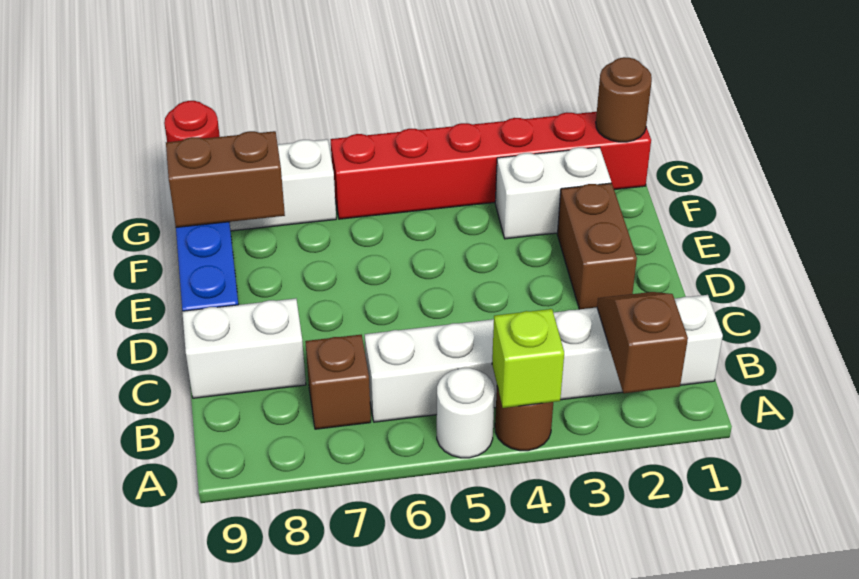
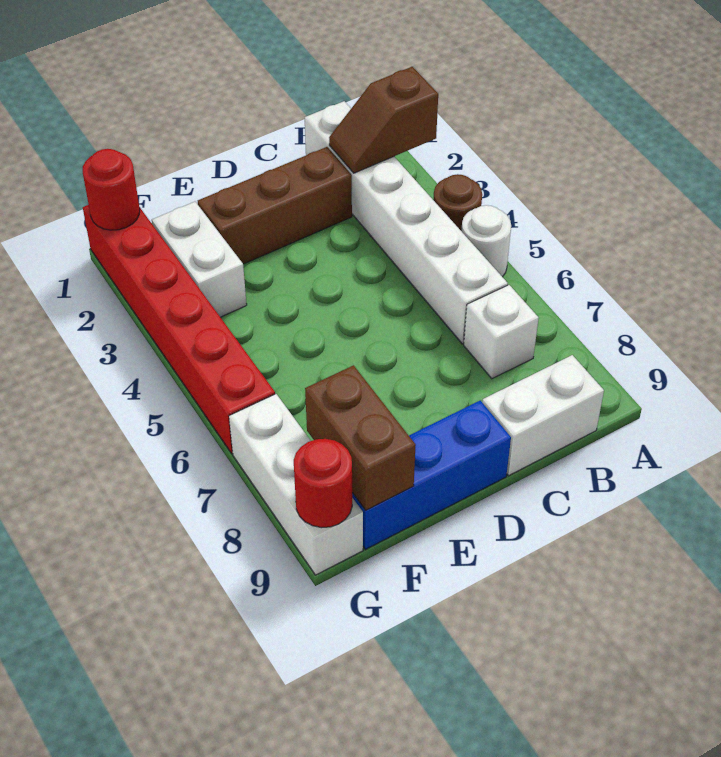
lime 1x1 brick [492,309,564,408] -> none
brown 1x1 brick [305,335,371,429] -> white 1x1 brick [464,285,539,378]
white 1x2 brick [182,298,306,398] -> white 1x2 brick turned to [482,355,604,476]
brown 1x2 brick [557,183,637,309] -> brown 1x3 brick [198,147,352,264]
brown 1x1 round brick [596,57,652,142] -> red 1x1 round brick [83,149,140,230]

